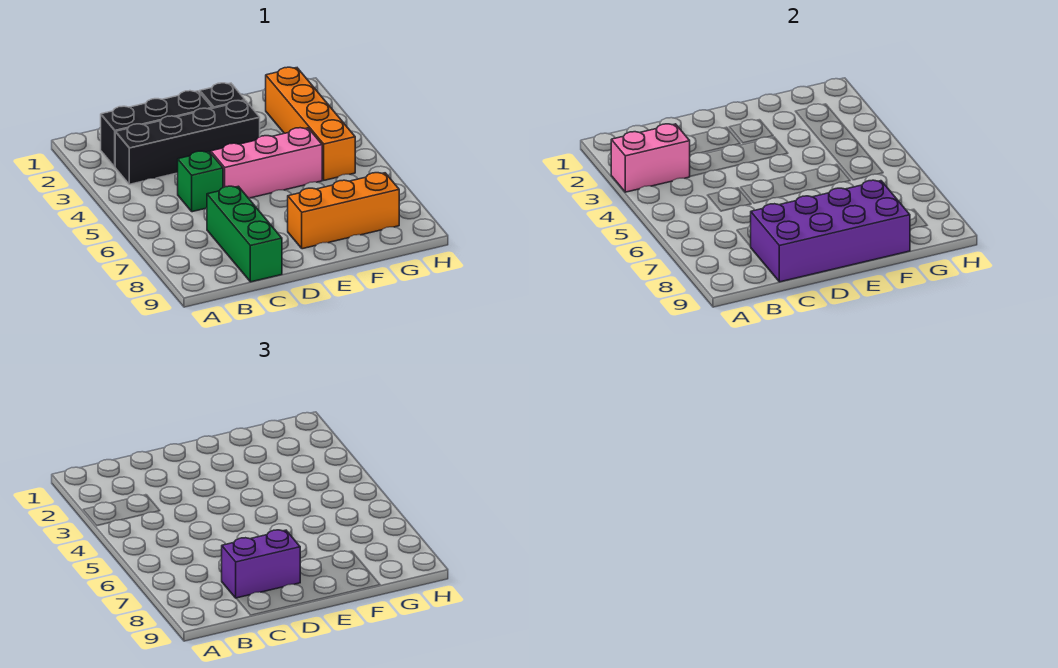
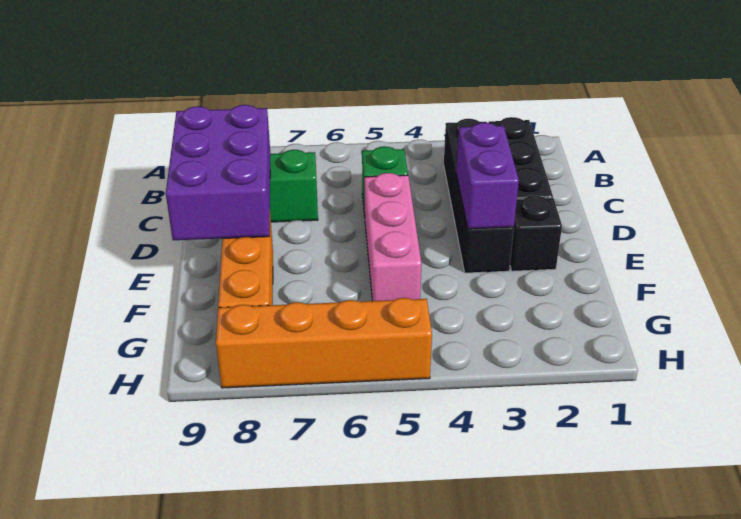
pink 1x2 brick [611,124,690,192] -> none
purple 2x4 brick [750,180,910,282] -> purple 2x3 brick [166,105,270,240]
purple 1x2 brick [222,530,300,598] -> purple 1x2 brick moved to [456,123,519,229]
orange 1x4 brick [266,67,355,180] -> orange 1x4 brick moved to [216,298,432,388]

